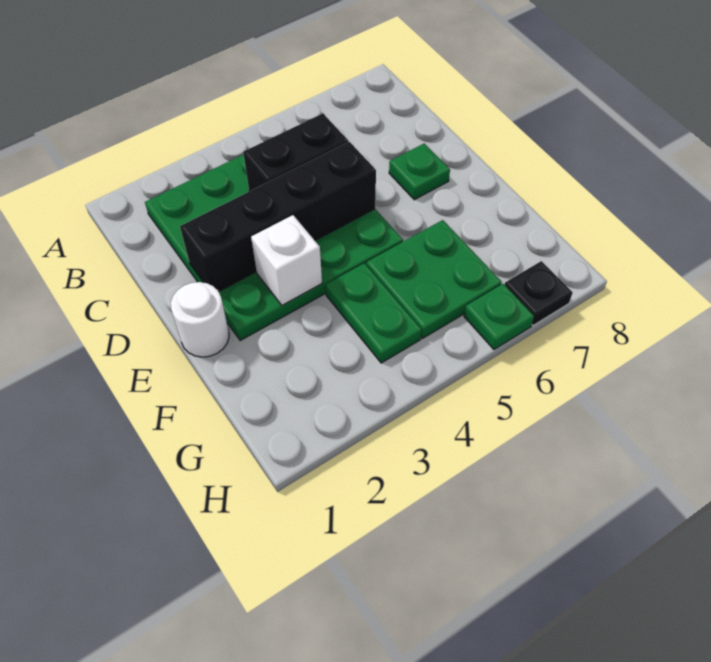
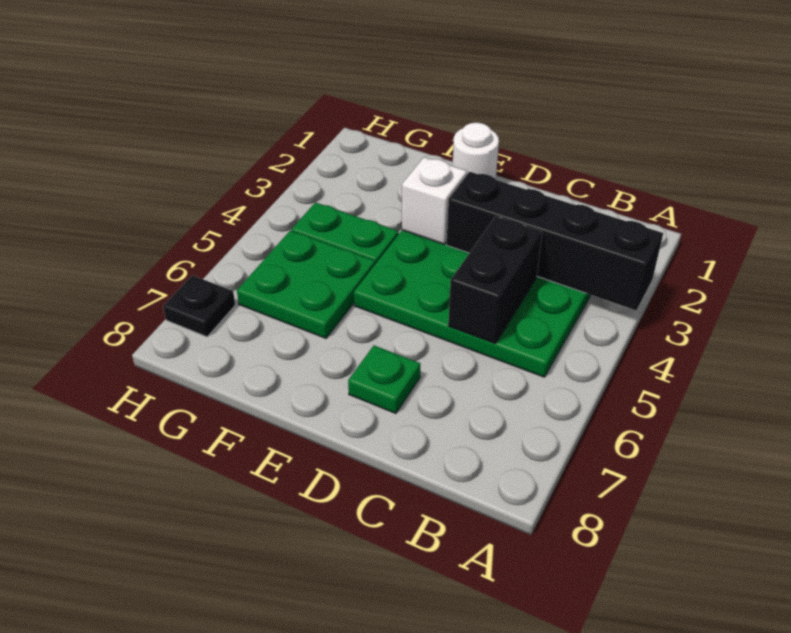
black 1x4 brick [180,142,376,291] -> black 1x4 brick turned to [446,172,663,310]
green 1x1 plate [464,284,534,349] -> none

